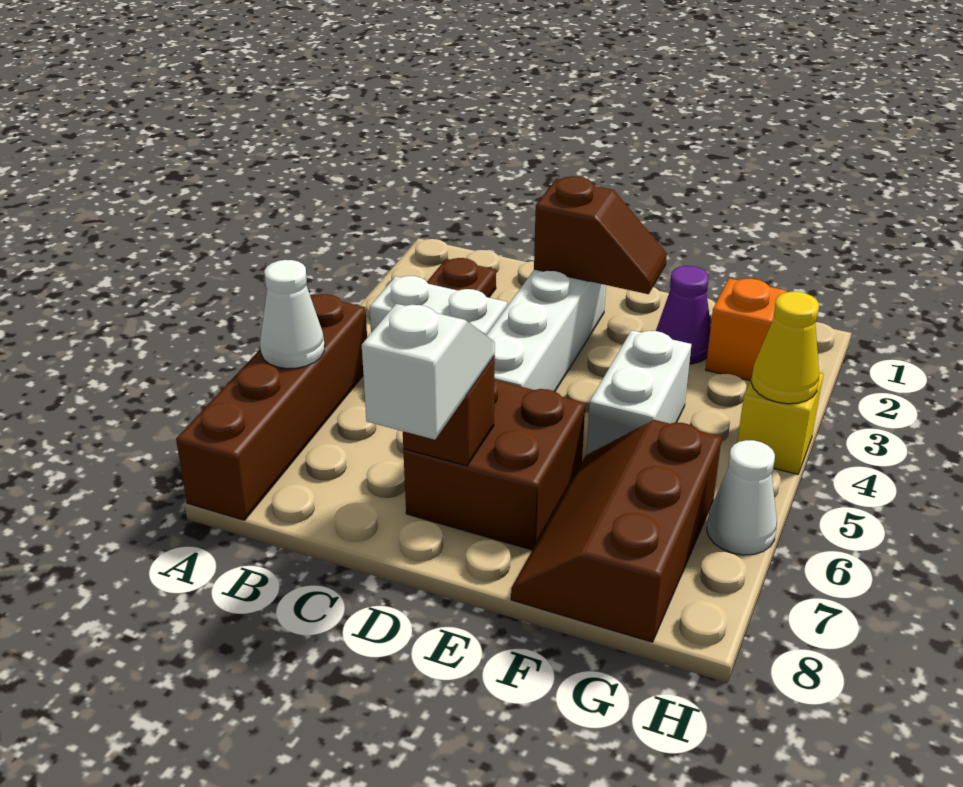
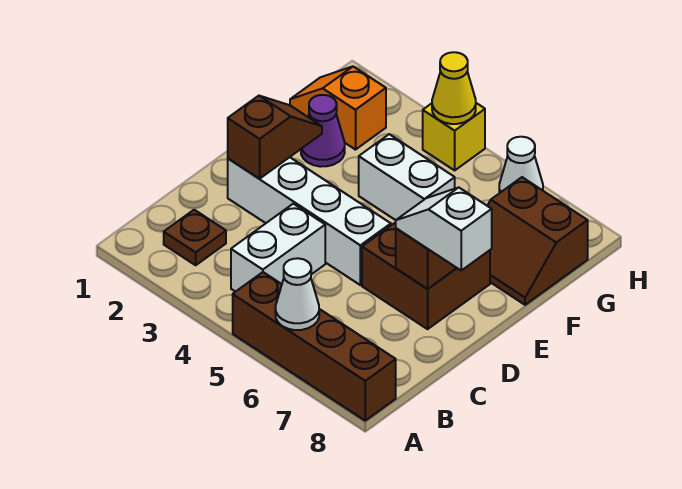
brown 2x3 slope [511,420,722,642] -> brown 2x2 slope [487,177,588,305]

